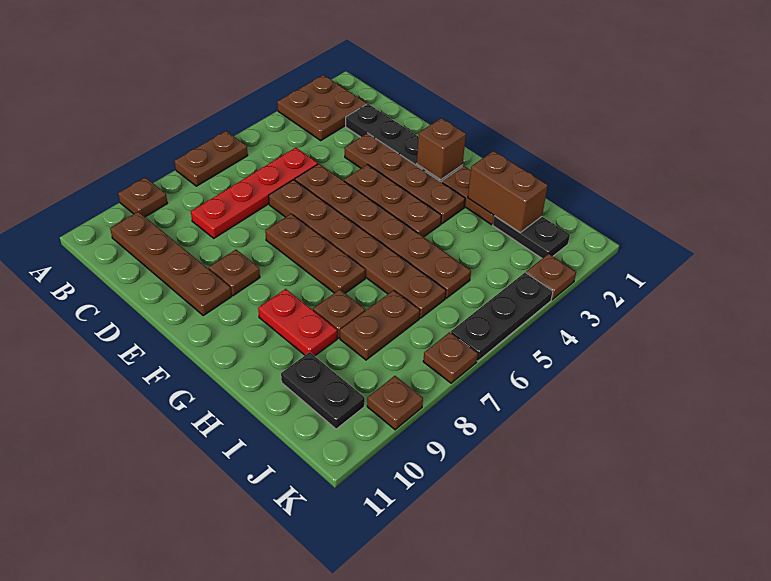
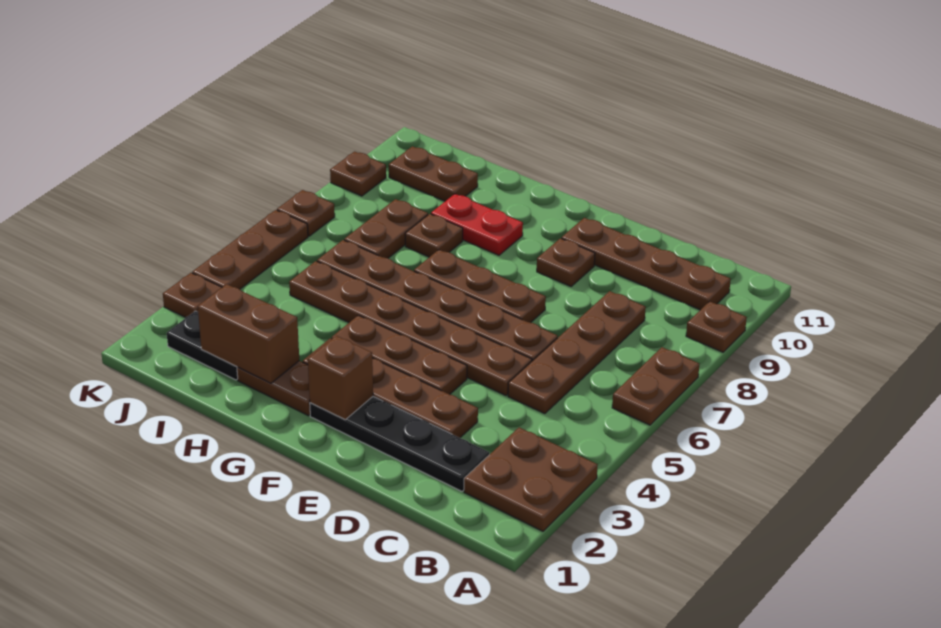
red 1x4 plate [191,147,318,238] -> brown 1x4 plate [508,291,646,414]
black 1x2 plate [281,352,365,429] -> brown 1x2 plate [389,146,478,201]
black 1x3 plate [451,272,553,361] -> brown 1x3 plate [192,210,308,289]

